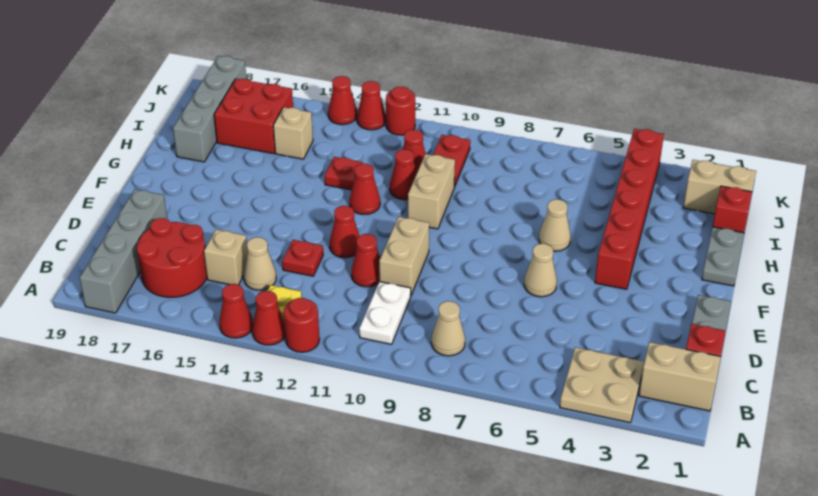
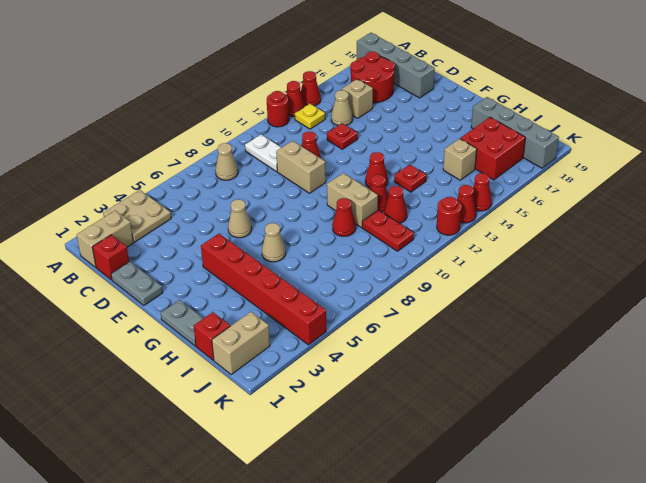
red 1x1 cone [329,206,359,258] -> red 1x1 cone moved to [332,198,356,236]

